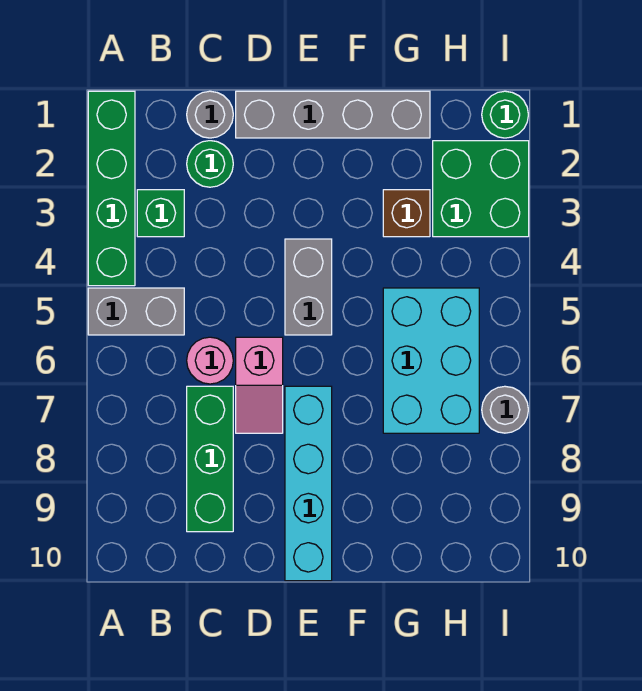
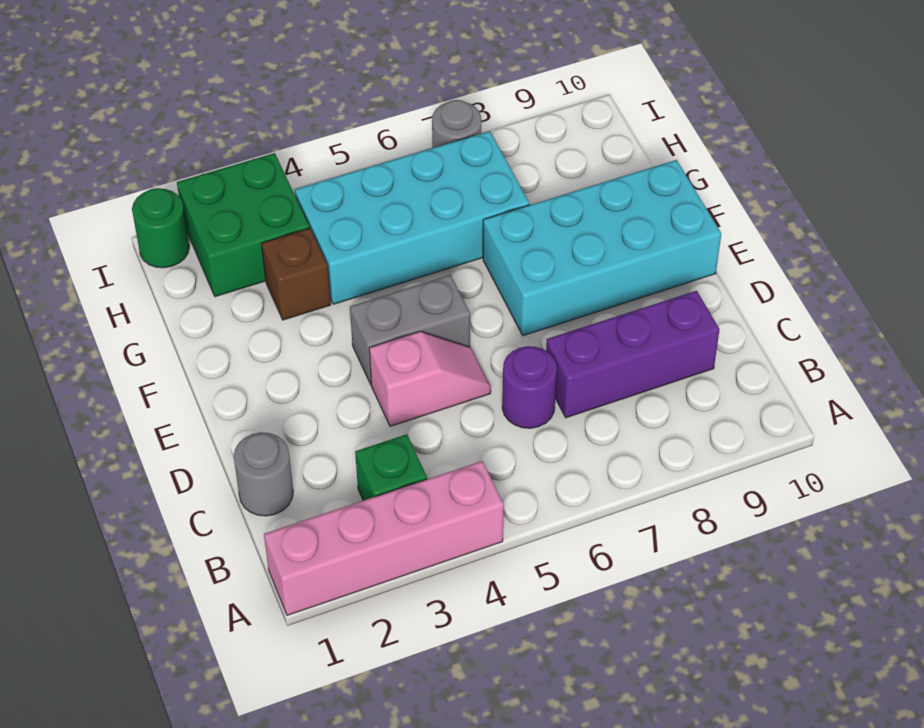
green 1x4 brick [88,91,135,286] -> pink 1x4 brick [264,461,504,615]
grey 1x2 brick [88,288,184,335] -> none
green 1x1 round brick [187,141,233,187] -> none
pink 1x1 round brick [187,337,233,384] -> purple 1x1 round brick [502,346,557,428]
green 1x3 brick [187,386,233,532] -> purple 1x3 brick [546,291,720,418]
grey 1x4 brick [236,91,430,138] -> none
pink 1x2 slope [236,337,283,433] -> pink 1x2 slope moved to [369,331,491,426]
cyan 1x4 brick [285,386,332,581] -> cyan 2x4 brick [483,160,721,336]
cyan 2x3 brick [383,288,479,433] -> cyan 2x4 brick [295,131,530,304]

